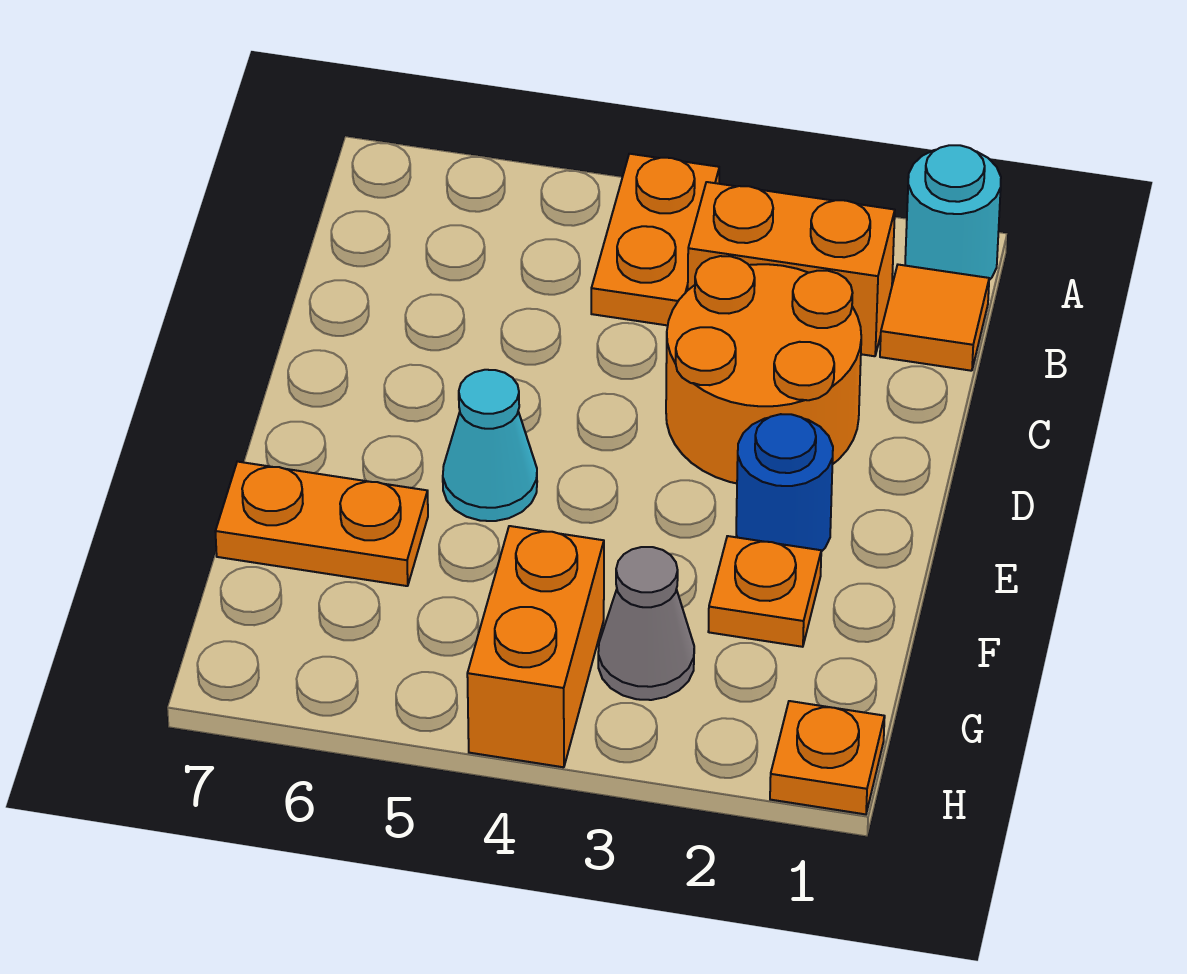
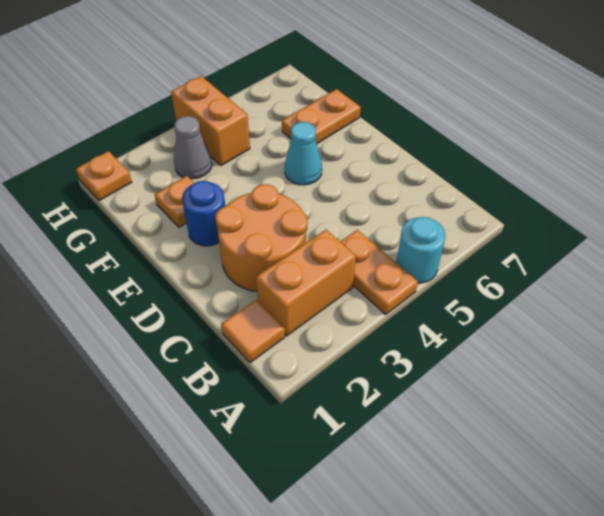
cyan 1x1 round brick [905,145,1001,280] -> cyan 1x1 round brick moved to [396,217,445,283]

